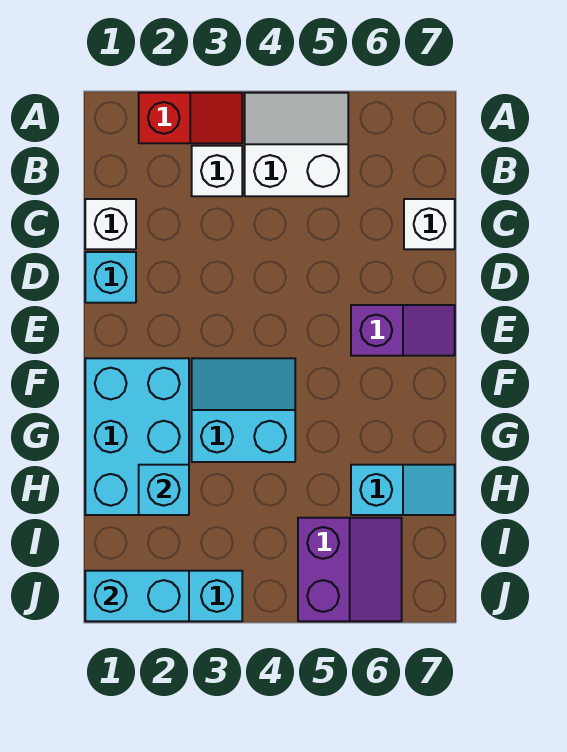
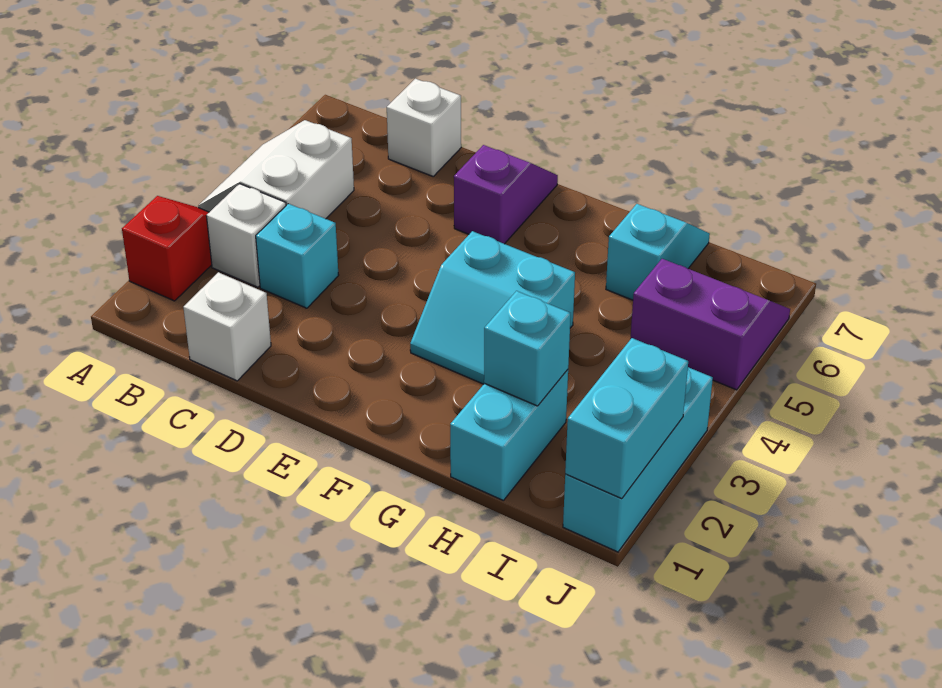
cyan 1x1 brick [85,252,136,303] -> cyan 1x1 brick moved to [256,204,339,308]
cyan 2x3 brick [85,358,189,515] -> cyan 1x2 brick [450,370,568,501]
cyan 2x2 slope [192,358,295,462] -> cyan 2x2 slope turned to [410,231,575,384]

